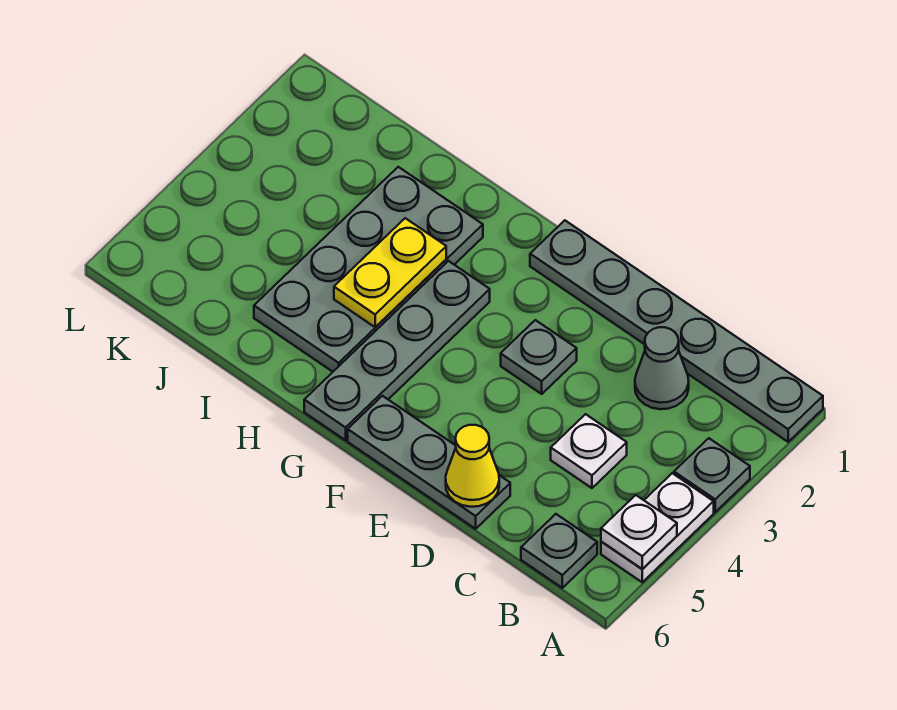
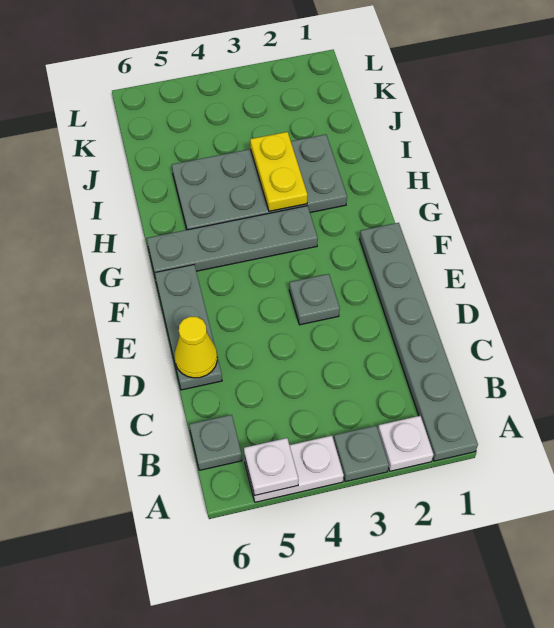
grey 1x1 cone [635,327,689,409] -> none
white 1x1 plate [551,414,627,488] -> white 1x1 plate moved to [378,416,434,471]
yellow 1x2 plate [334,218,446,327] -> yellow 1x2 plate turned to [250,132,308,211]

